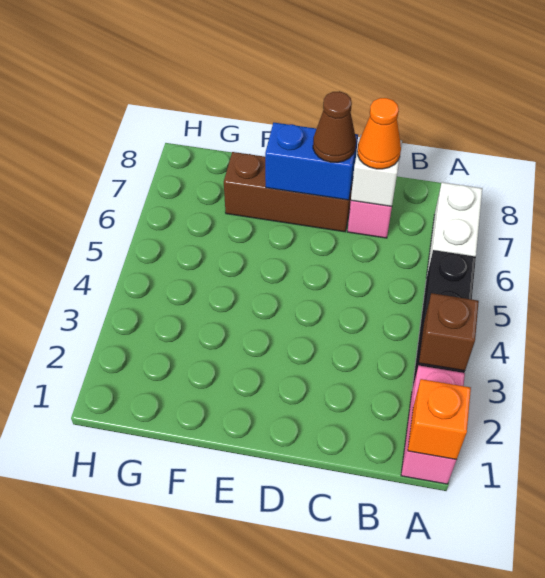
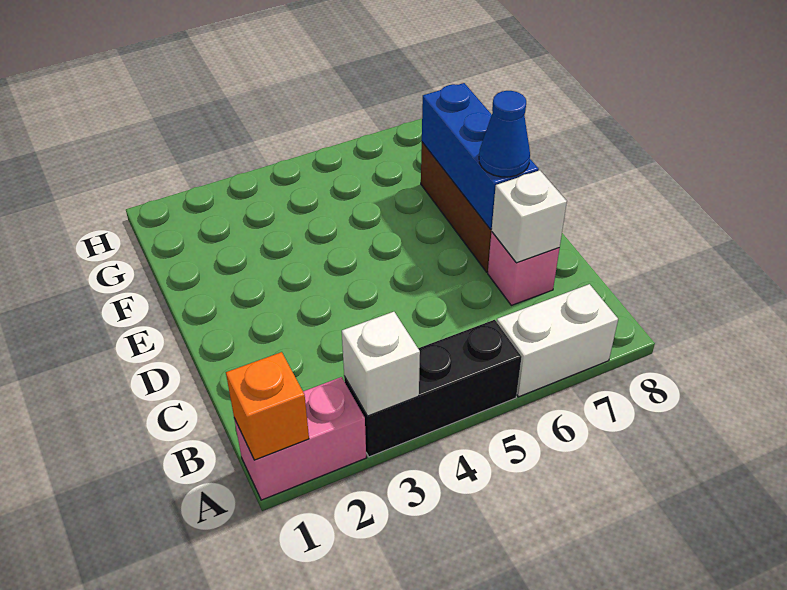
brown 1x1 brick [419,293,479,371] -> white 1x1 brick [342,312,420,416]
orange 1x1 cone [357,98,401,169] -> none
blue 1x2 brick [265,123,358,200] -> blue 1x3 brick [422,83,539,229]
brown 1x1 cone [313,91,356,162] -> blue 1x1 cone [479,91,530,177]

